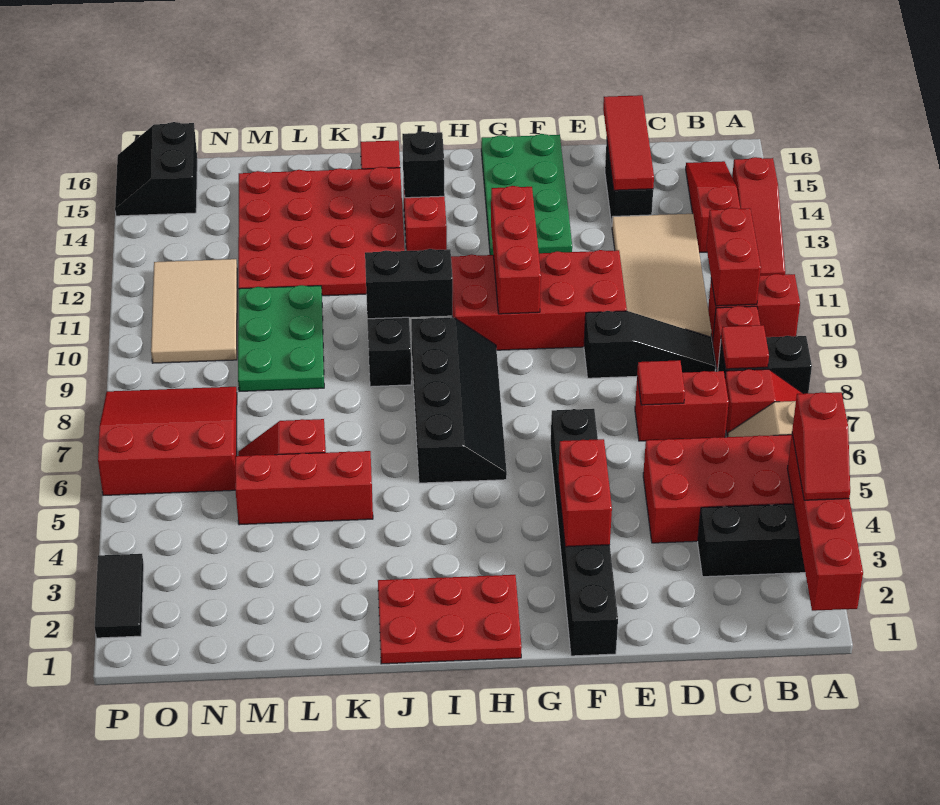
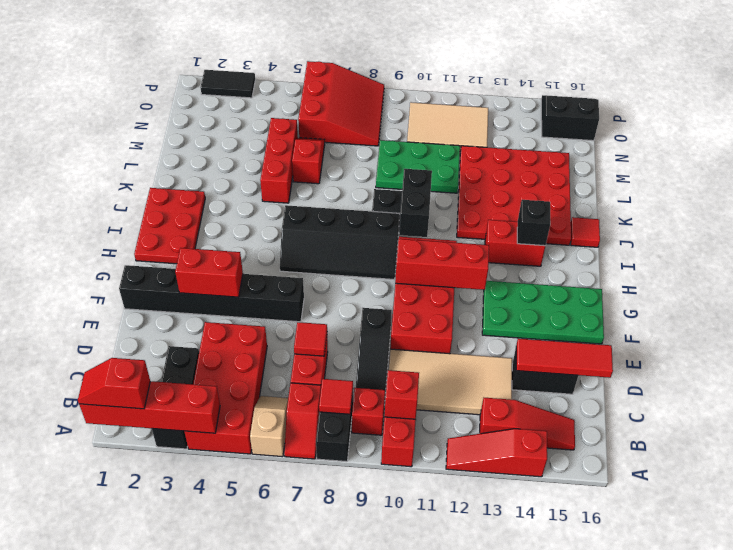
red 1x2 slope [792,392,850,500] -> red 1x2 slope moved to [78,358,150,409]
red 1x2 brick [706,208,761,306] -> red 1x1 brick [385,370,419,419]

